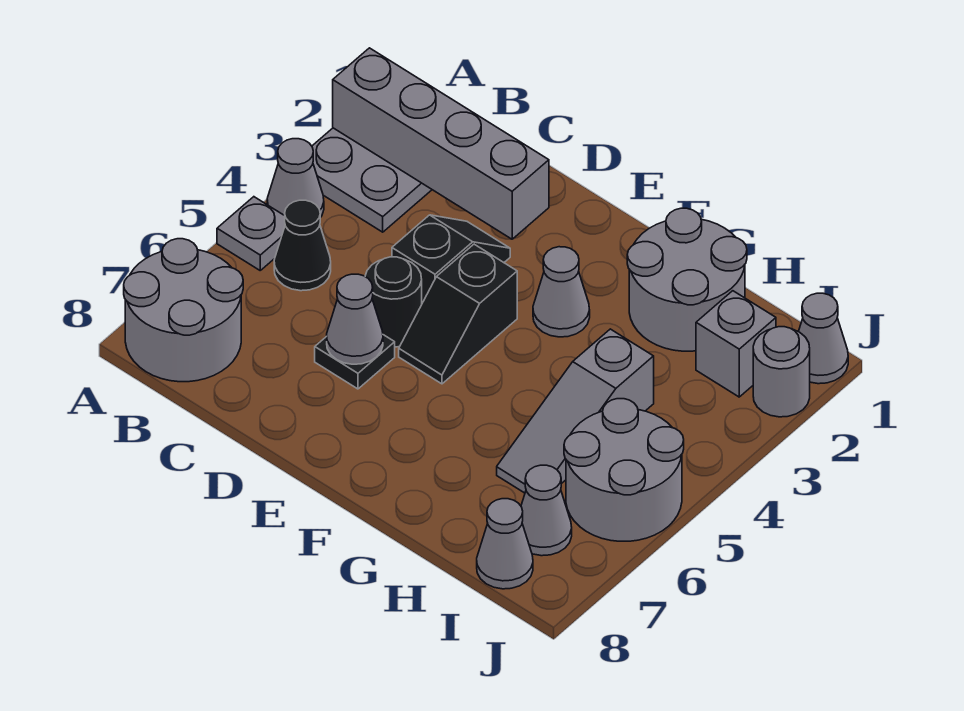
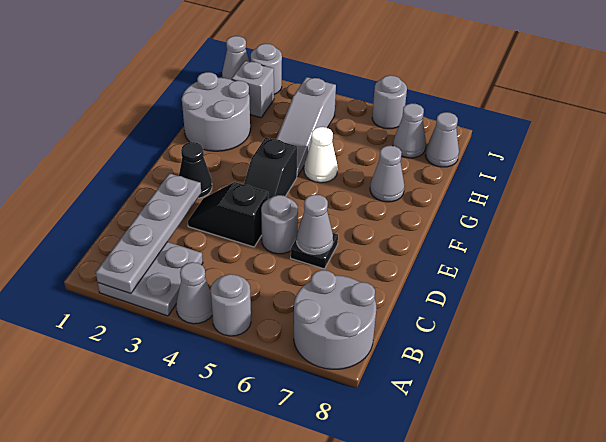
grey 1x4 brick [333,48,549,239] -> grey 1x4 plate [96,173,201,294]
grey 1x1 plate [217,197,285,270] -> grey 1x1 round brick [211,274,251,336]
black 1x1 cone [274,200,331,291] -> black 1x1 cone moved to [179,142,212,198]
black 1x1 round brick [365,257,422,347] -> grey 1x1 round brick [261,195,298,254]
black 1x2 slope [399,244,517,384] -> black 1x2 slope turned to [244,137,297,199]
grey 1x1 cone [533,247,590,337] -> grey 1x1 cone moved to [370,146,404,202]
none -> white 1x1 cone [304,127,338,183]
grey 1x3 slope [497,329,654,493] -> grey 1x3 slope turned to [276,77,336,176]
grey 2x2 round brick [564,399,684,541] -> grey 1x1 round brick [372,75,407,129]

